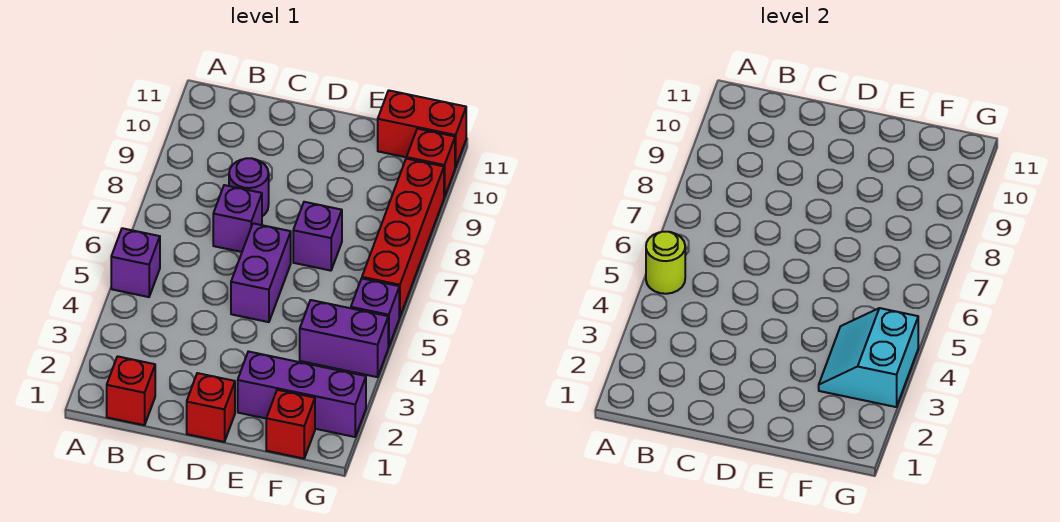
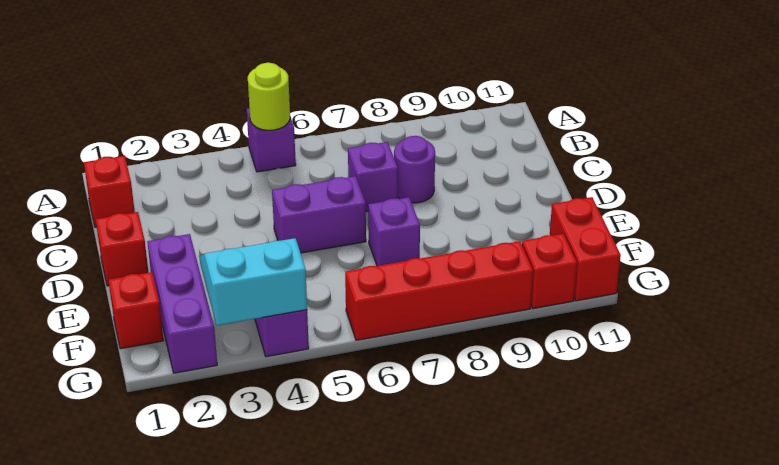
purple 1x1 brick [351,279,399,347] -> none

